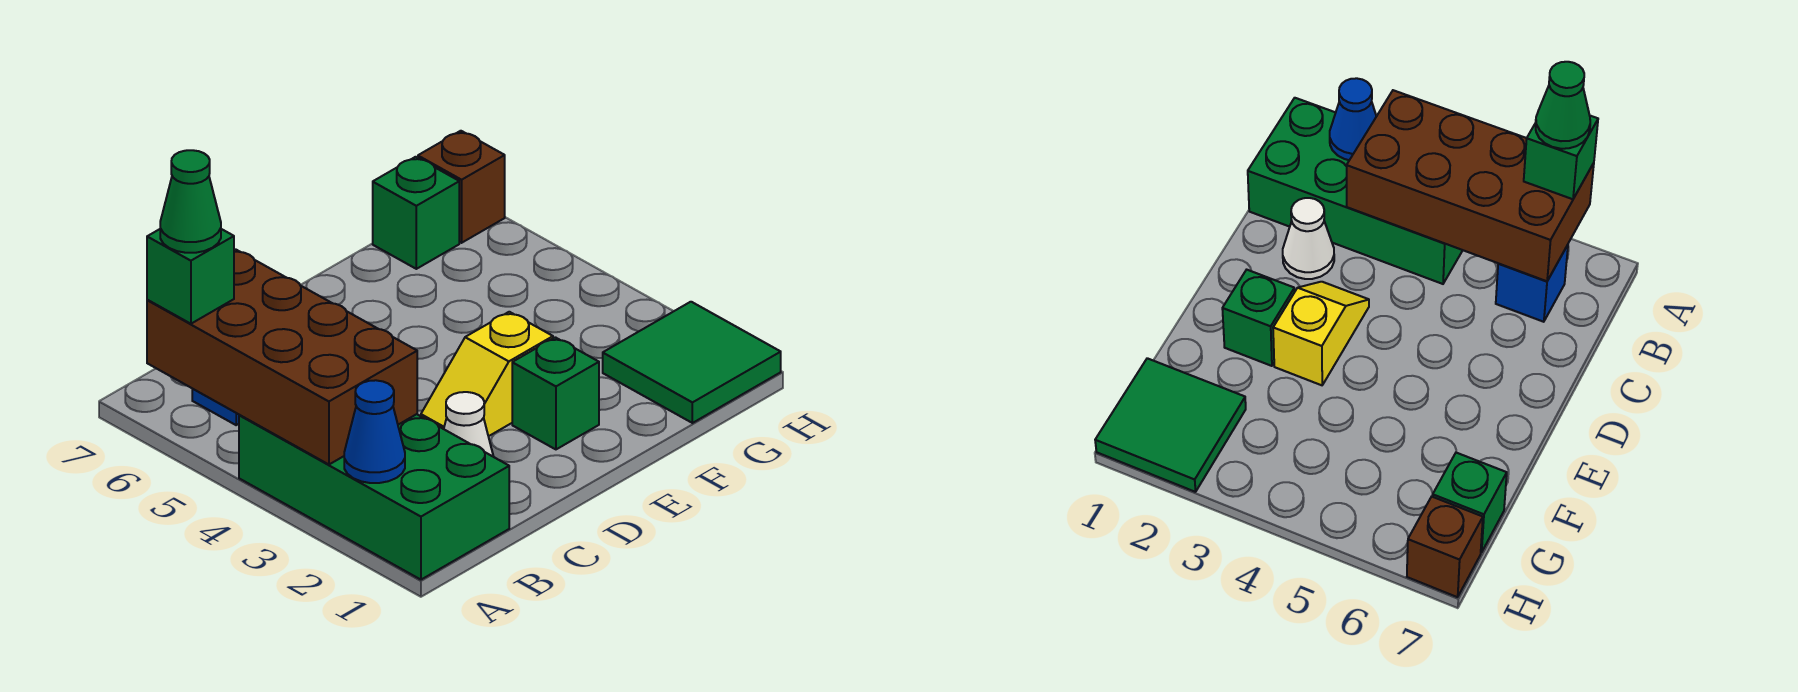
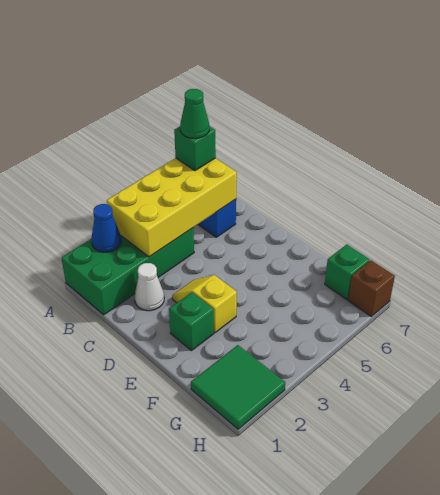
brown 2x4 brick [147,249,417,465] -> yellow 2x4 brick [107,158,237,257]

